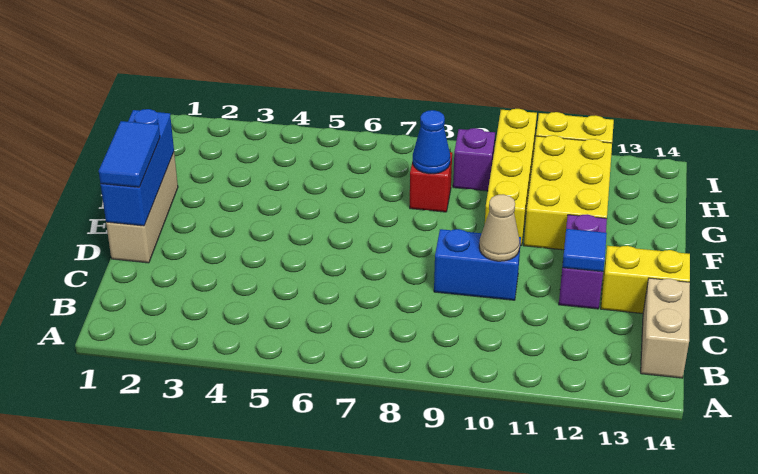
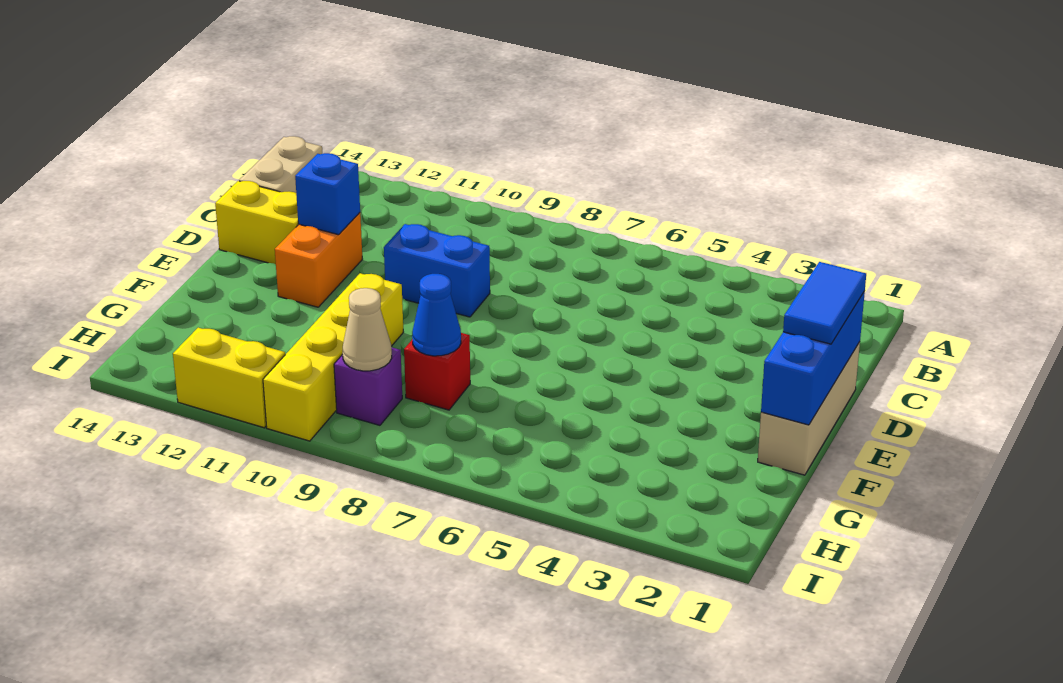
tan 1x1 cone [479,194,520,261] -> tan 1x1 cone moved to [343,288,392,371]
purple 1x2 brick [559,214,607,309] -> orange 1x2 brick [275,213,362,307]
blue 1x1 tile [562,229,607,272] -> blue 1x1 brick [295,153,360,235]
yellow 2x3 brick [524,135,612,250] -> none

